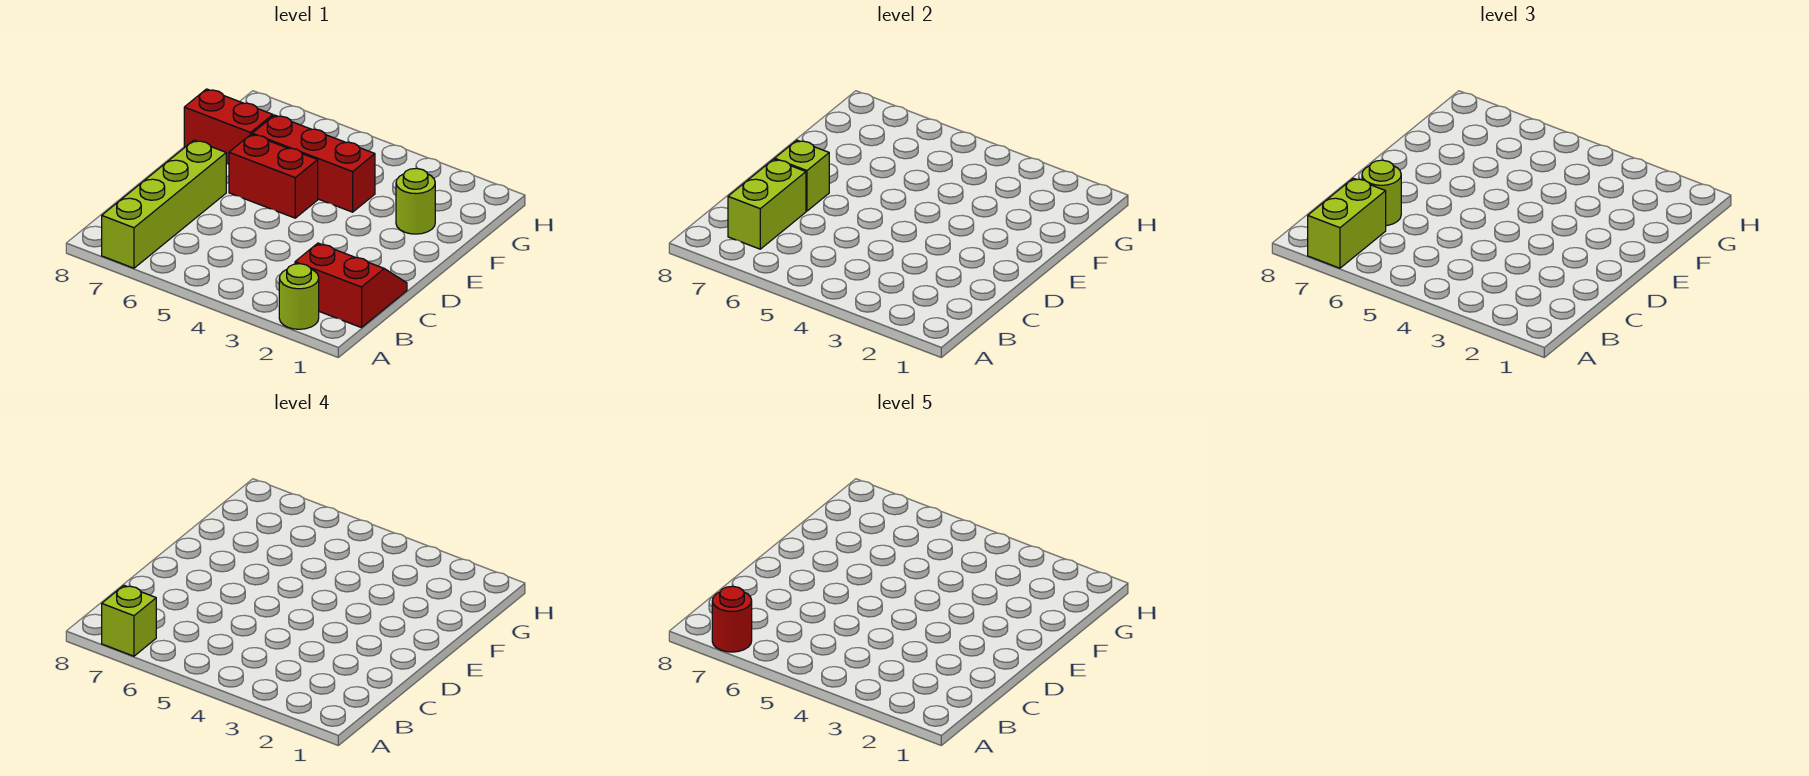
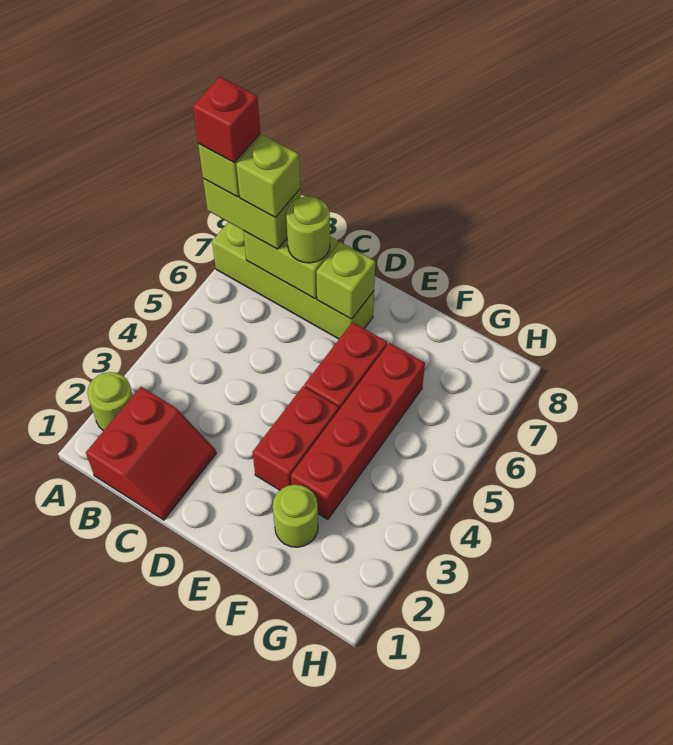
red 1x1 round brick [712,586,752,652] -> red 1x1 brick [193,77,260,163]
none -> lime 1x1 brick [236,135,300,218]
red 1x3 brick [252,115,375,212] -> red 1x4 brick [291,343,425,519]
red 1x2 brick [184,89,273,164] -> red 1x2 brick moved to [252,386,339,490]

